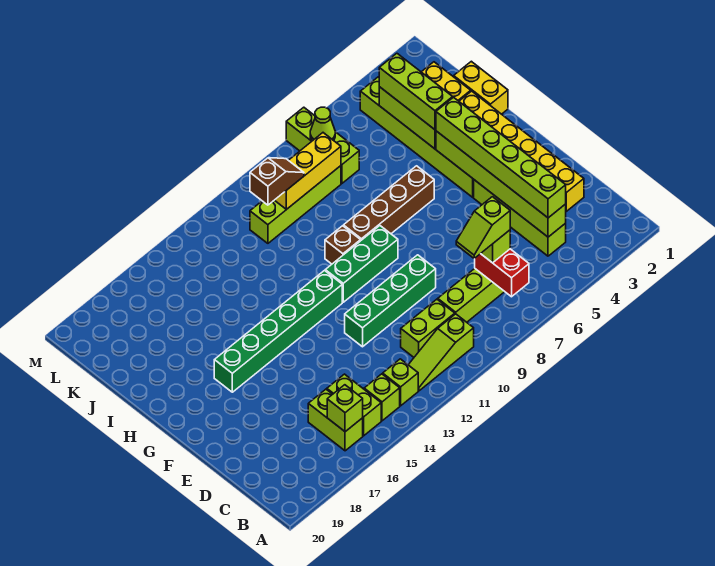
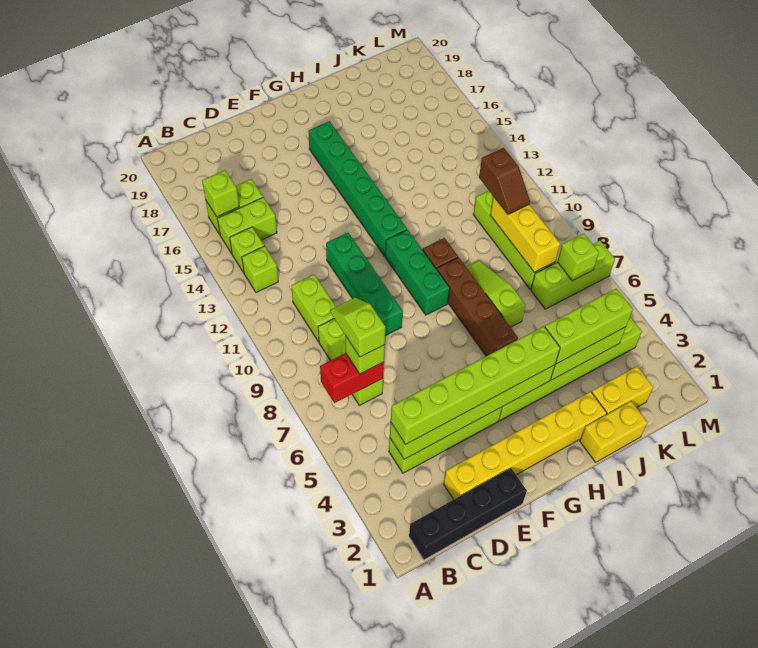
none -> black 1x4 brick [409,468,527,560]
lime 1x3 slope [408,314,474,391] -> lime 1x3 slope moved to [466,261,526,327]
lime 1x1 cone [310,107,335,141] -> lime 1x1 brick [558,233,599,281]

